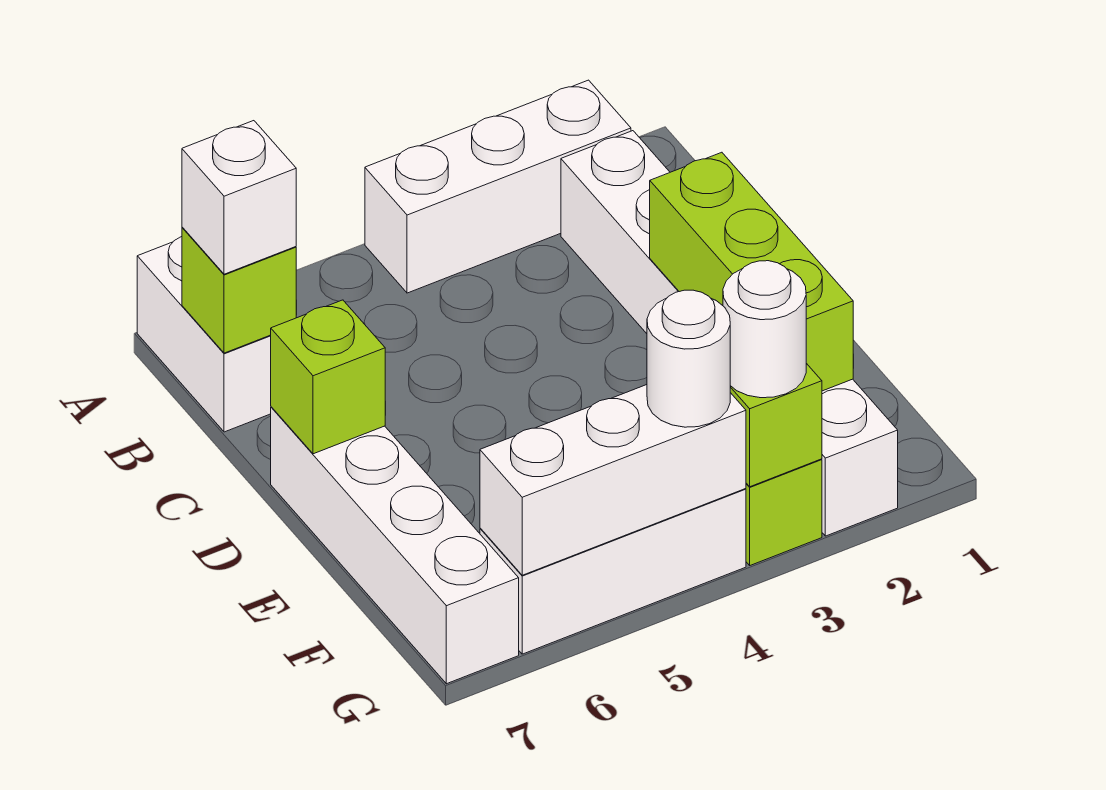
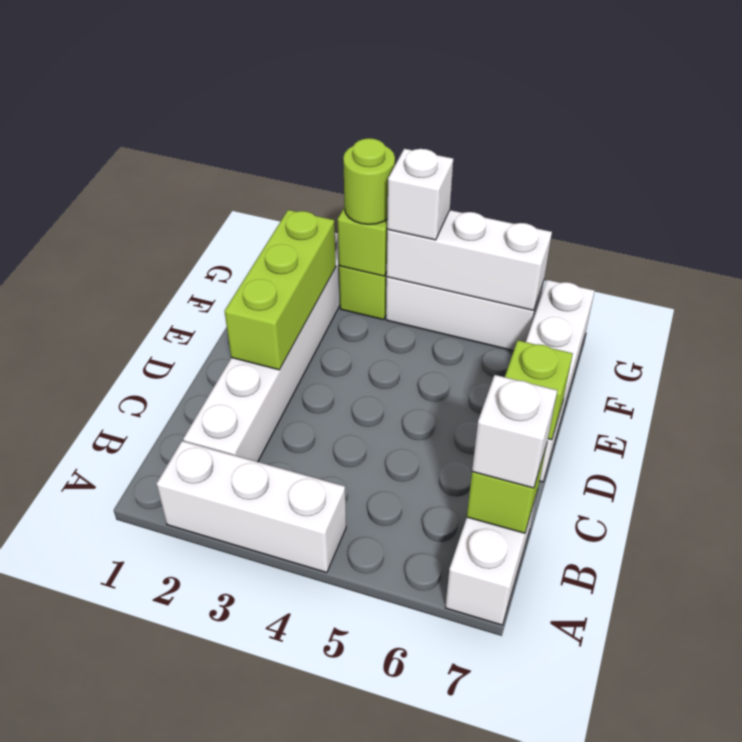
white 1x1 round brick [723,261,806,398] -> lime 1x1 round brick [343,138,395,224]
white 1x1 round brick [647,290,730,427] -> white 1x1 brick [387,149,453,240]

